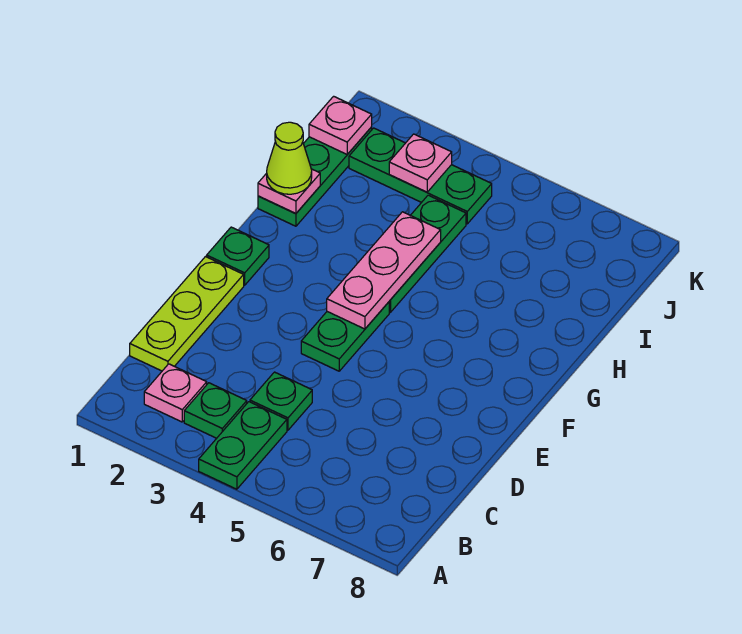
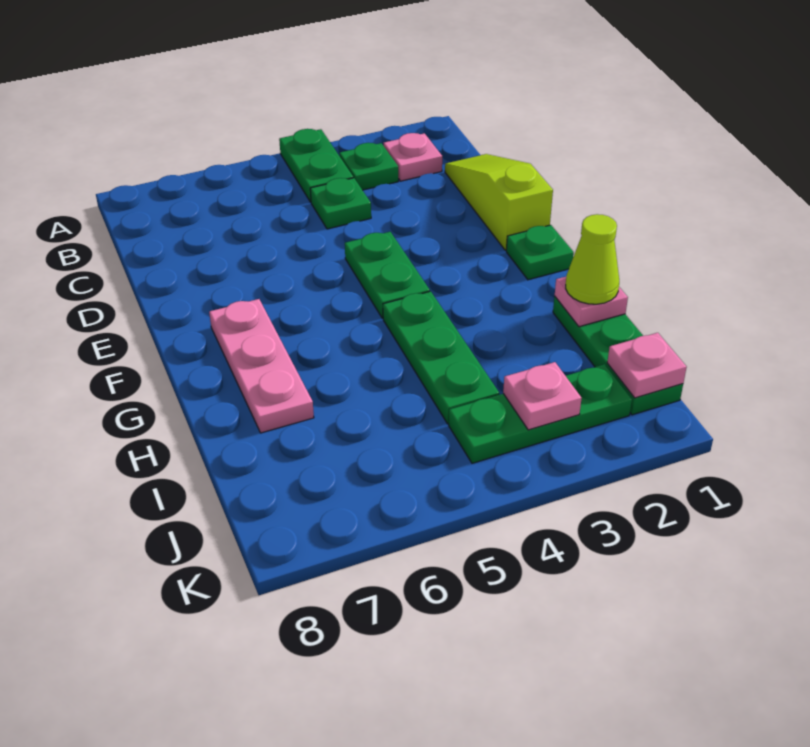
lime 1x3 plate [130,257,244,371] -> lime 1x3 slope [445,154,553,250]
pink 1x3 plate [327,212,441,329] -> pink 1x3 plate moved to [209,299,314,433]

